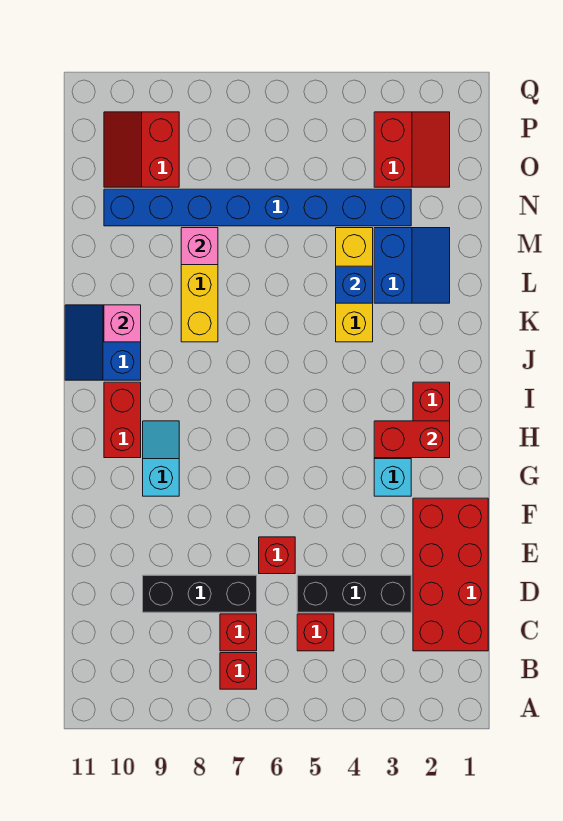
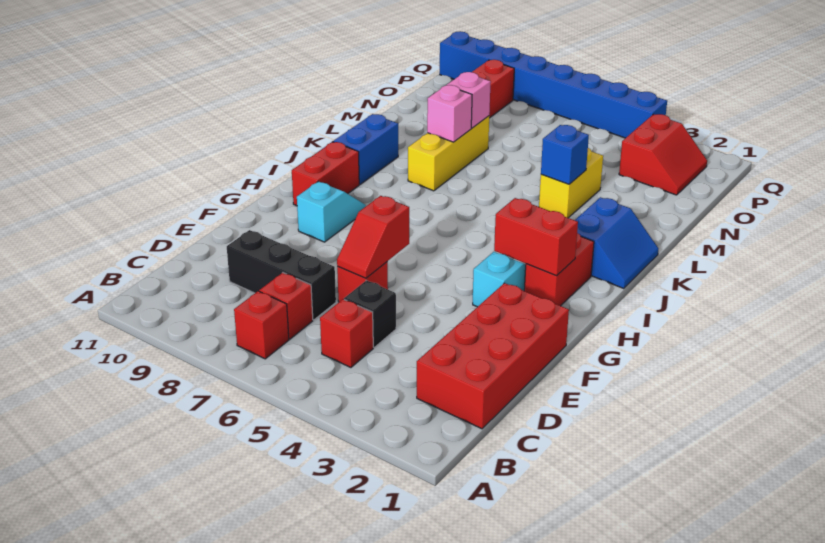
black 1x3 brick [297,575,411,612] -> black 1x1 brick [344,280,396,347]
none -> red 1x2 slope [337,196,409,278]
yellow 1x3 brick [336,228,373,342] -> yellow 1x2 brick [539,148,603,218]
pink 1x1 brick [104,305,141,342] -> pink 1x1 brick moved to [427,85,472,142]
blue 2x2 slope [374,228,450,303] -> blue 2x2 slope moved to [575,197,659,289]
blue 1x8 brick [104,189,411,226] -> blue 1x8 brick moved to [440,31,667,138]

